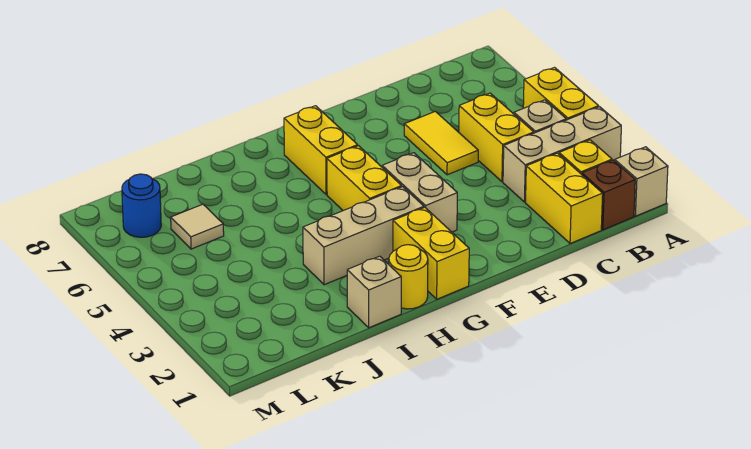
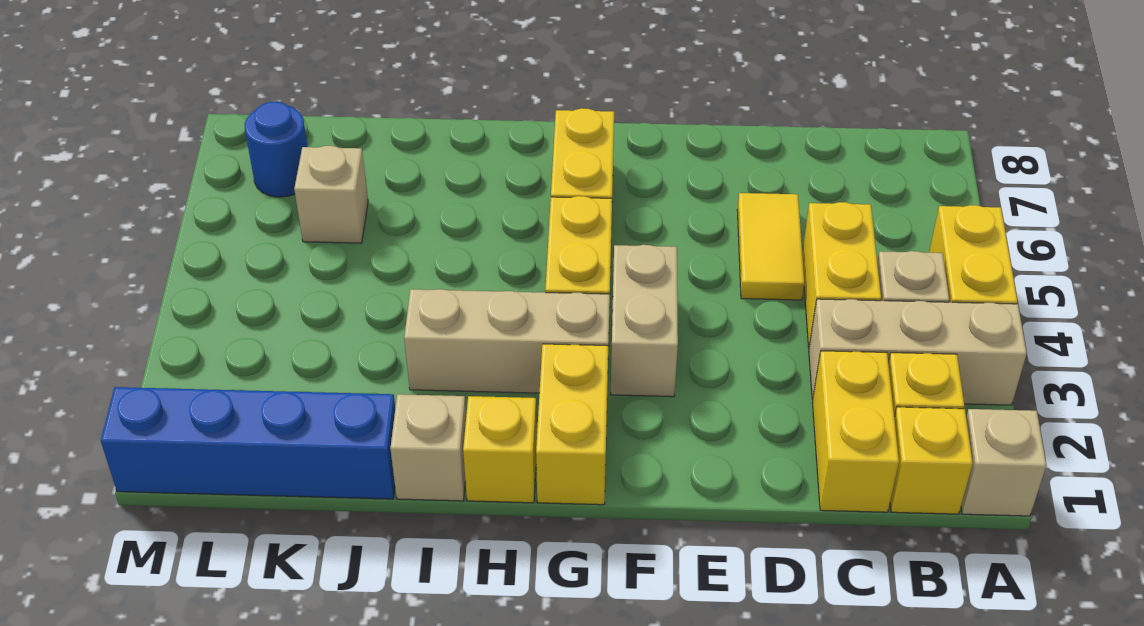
brown 1x1 brick [582,160,635,230] -> yellow 1x1 brick [890,407,973,514]
yellow 1x1 round brick [389,245,428,309] -> yellow 1x1 brick [463,396,537,503]
none -> blue 1x4 brick [101,387,395,499]
tan 1x1 tile [171,204,224,249] -> tan 1x1 brick [294,146,368,243]

